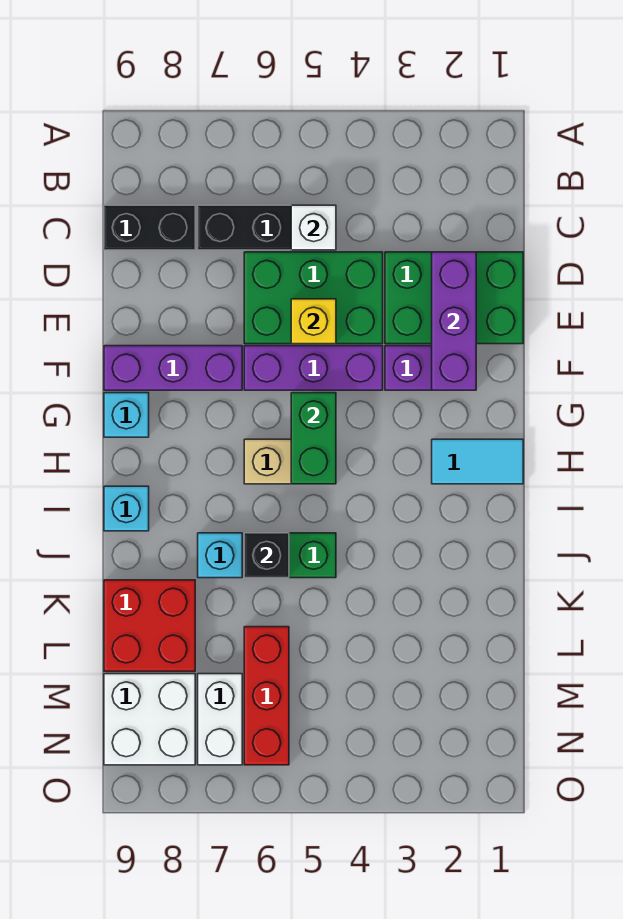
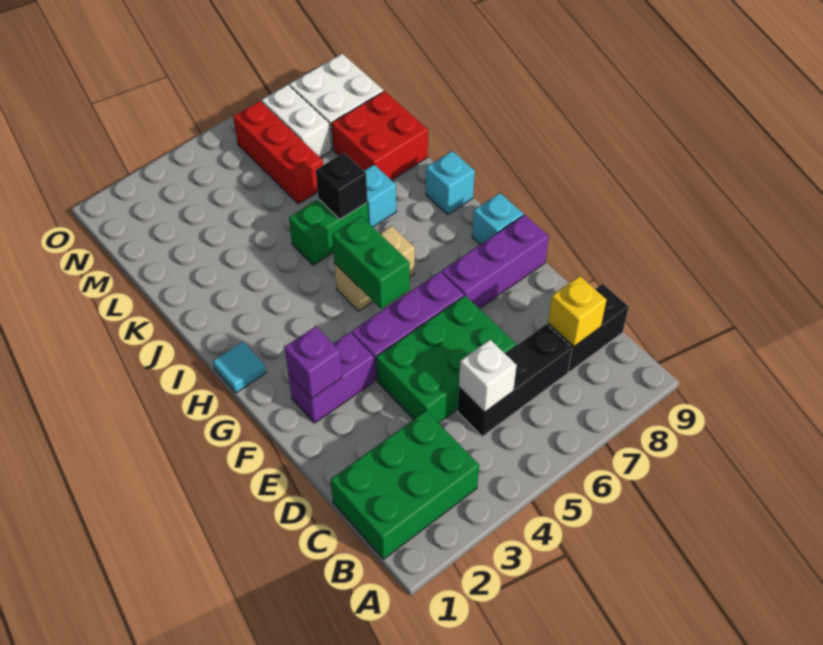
green 2x3 brick [385,252,523,344] -> green 2x3 brick moved to [331,411,479,559]
purple 1x3 brick [432,252,476,390] -> purple 1x1 brick [285,326,342,399]
yellow 1x1 brick [291,299,336,344] -> yellow 1x1 brick moved to [548,276,606,346]
cyan 1x2 tile [432,439,523,484] -> cyan 1x1 tile [213,342,266,393]

